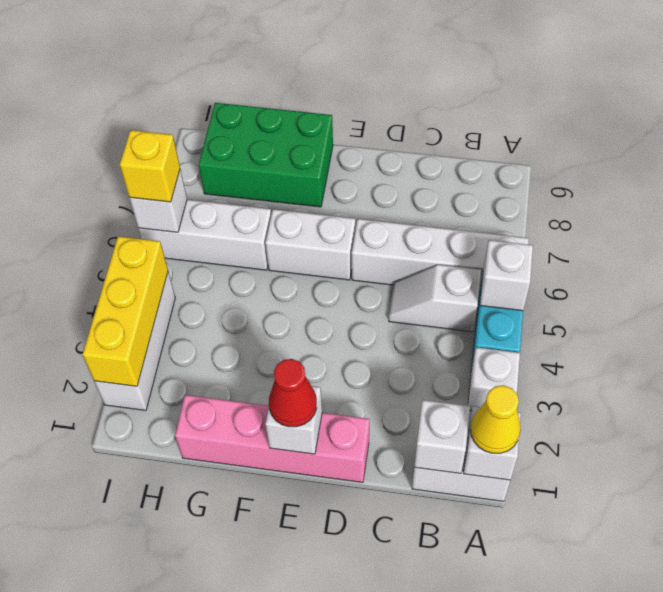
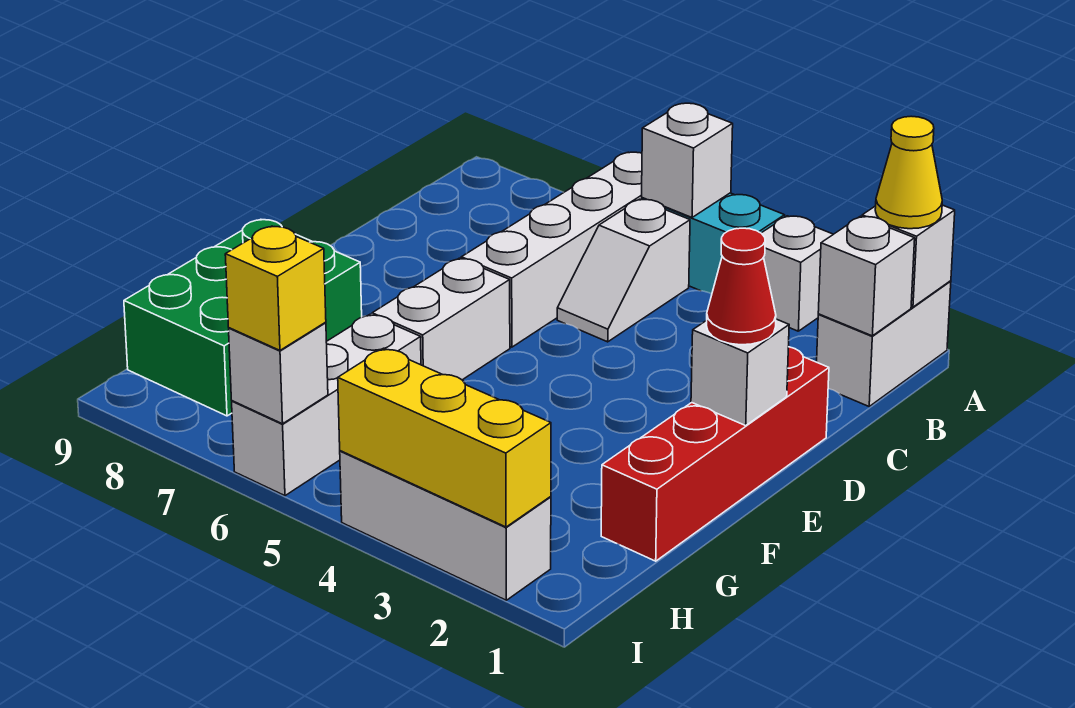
pink 1x4 brick [175,395,369,482] -> red 1x4 brick [601,347,829,561]

